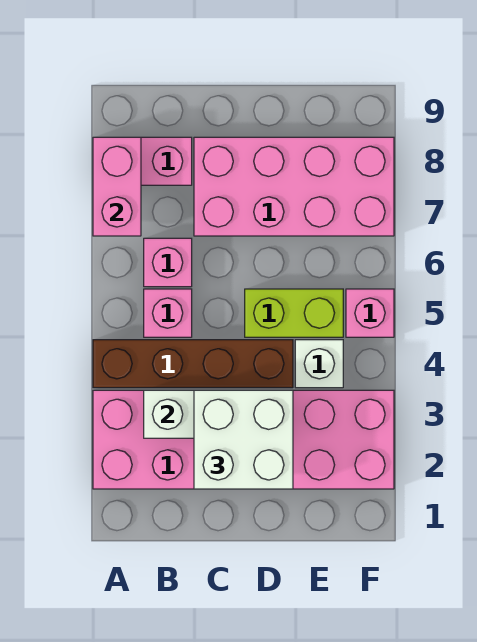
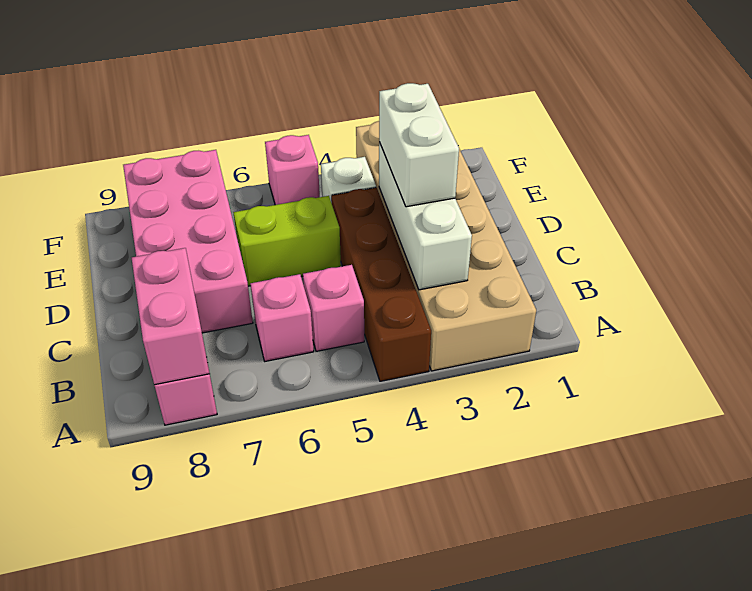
pink 2x6 brick [93,390,394,489] -> tan 2x6 brick [356,121,536,371]
pink 1x2 brick [93,137,141,236] -> pink 1x2 brick turned to [132,248,210,385]
white 2x2 brick [194,390,293,489] -> white 1x2 brick [379,83,459,207]
lime 1x2 brick [245,289,343,337] -> lime 1x2 brick turned to [233,196,341,286]

